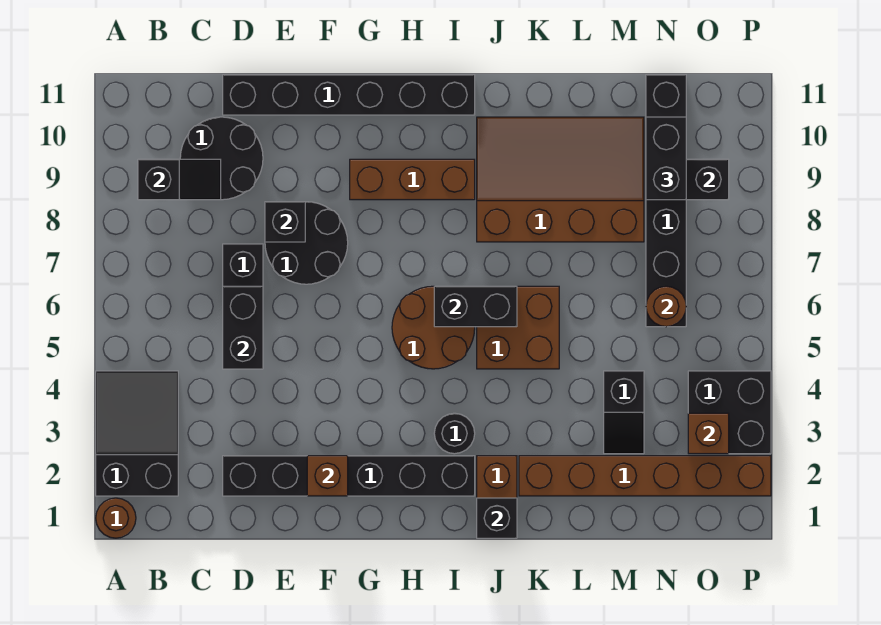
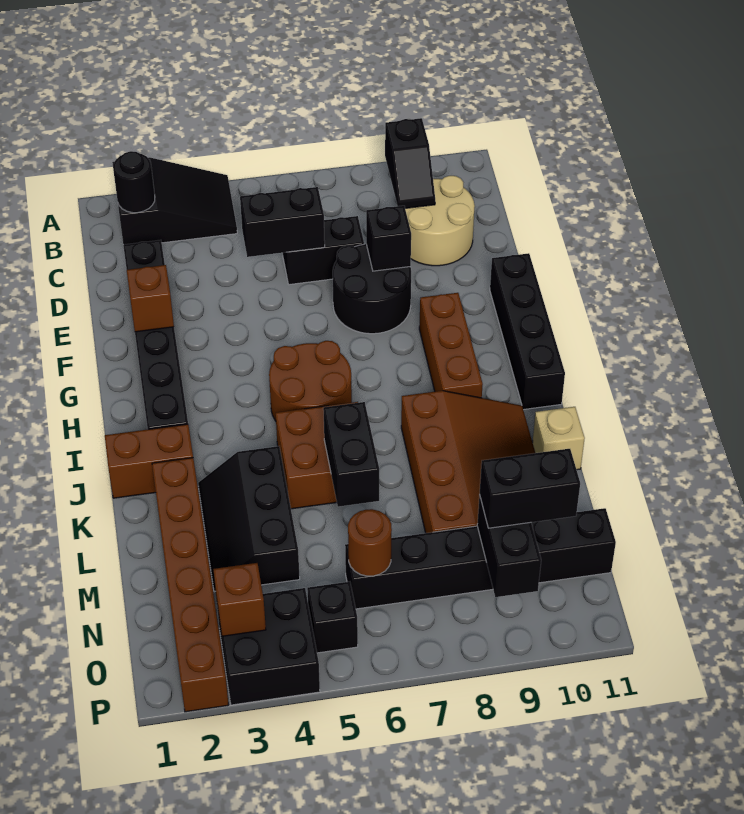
brown 1x1 round brick [96,498,136,538] -> none
black 2x2 round brick [180,117,263,200] -> tan 2x2 round brick [405,176,475,266]
black 1x6 brick [223,75,475,115] -> black 1x4 brick [490,253,565,410]
black 1x1 round brick [434,413,475,454] -> black 1x1 round brick moved to [113,151,155,213]
black 1x2 brick [434,286,517,327] -> black 1x2 brick moved to [323,402,379,507]
black 1x1 brick [477,498,517,538] -> black 1x1 brick moved to [307,582,358,653]
none -> tan 1x1 brick [533,407,585,470]
black 1x2 slope [604,371,644,454] -> black 2x3 slope [198,446,300,592]

